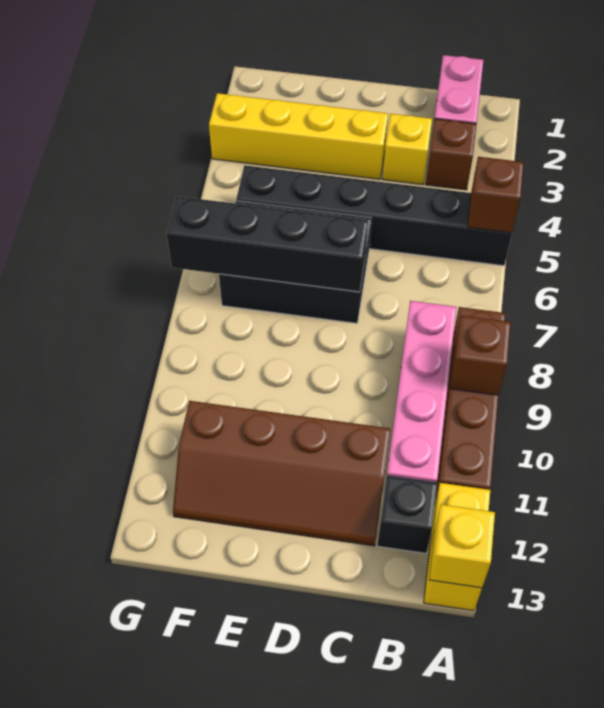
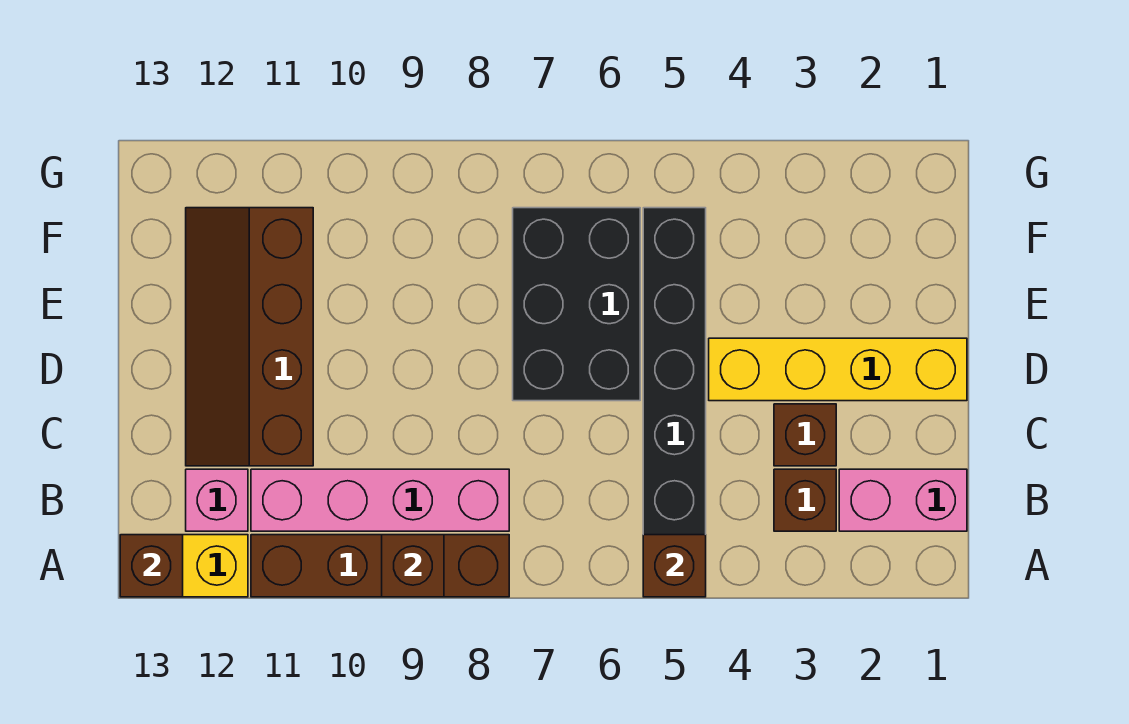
yellow 1x1 brick [429,504,495,588] -> brown 1x1 brick [120,535,183,597]
black 1x1 brick [377,475,437,553] -> pink 1x1 brick [186,469,248,531]
yellow 1x1 brick [382,114,432,185] -> brown 1x1 brick [774,404,836,466]
yellow 1x4 brick [209,93,388,179] -> yellow 1x4 brick turned to [709,338,967,401]
black 1x4 brick [166,196,368,292] -> none

